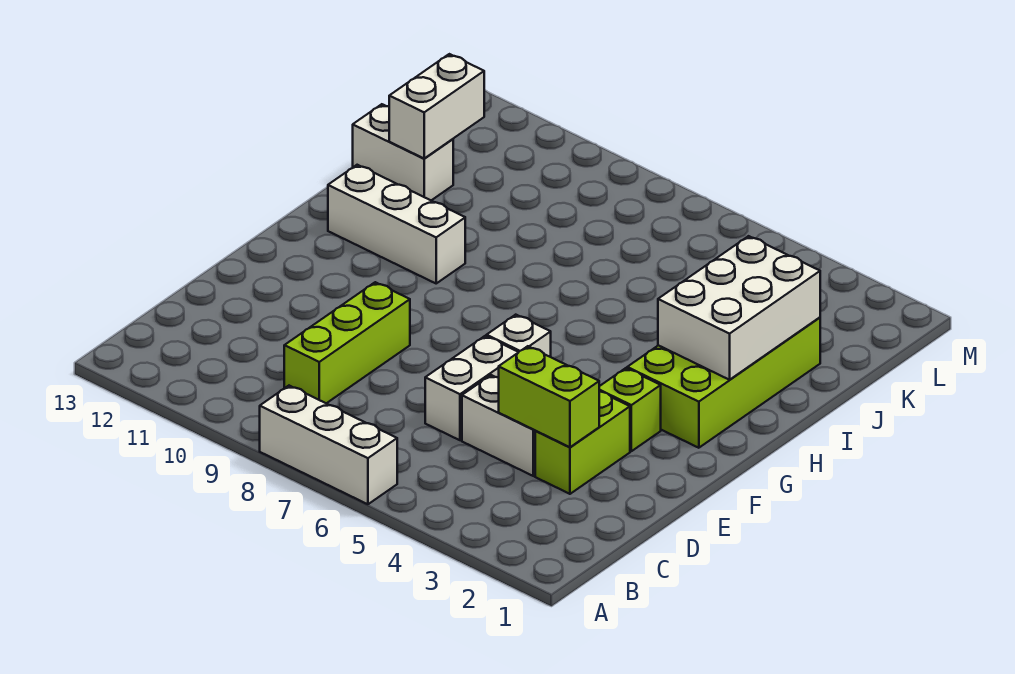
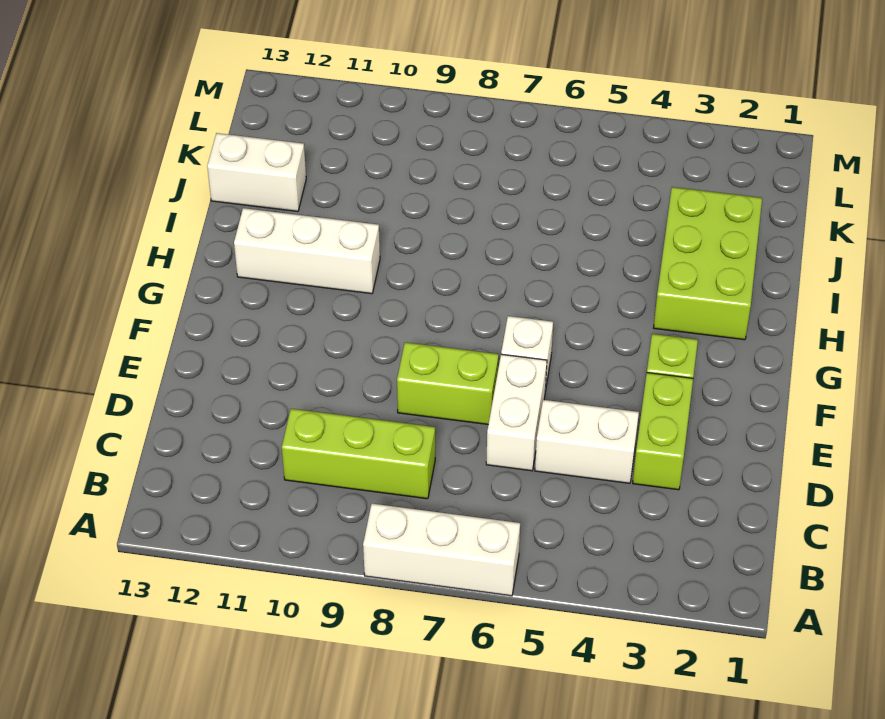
lime 1x3 brick [284,282,410,403] -> lime 1x3 brick turned to [282,409,435,499]
lime 1x2 brick [499,346,599,447] -> lime 1x2 brick moved to [397,342,499,424]
lime 2x4 brick [627,317,820,448] -> lime 2x3 brick [654,187,762,340]
white 2x3 brick [658,236,820,380] -> none
white 1x2 brick [389,54,484,159] -> none

